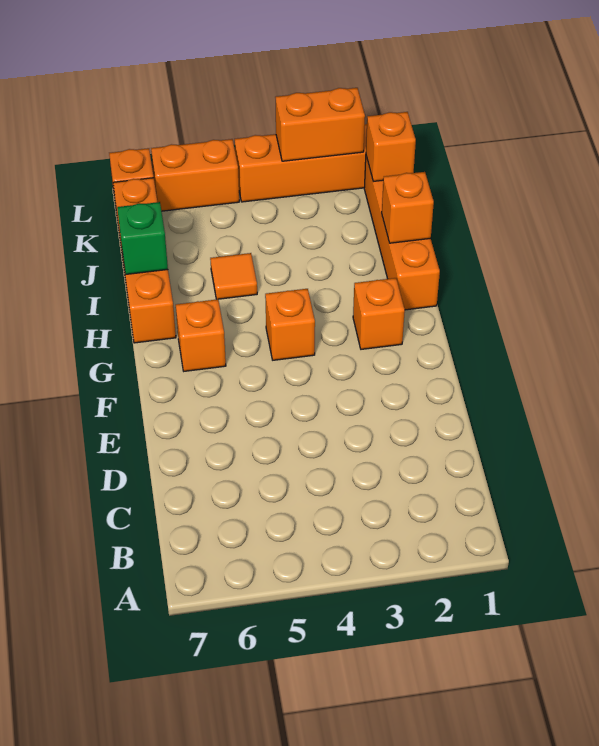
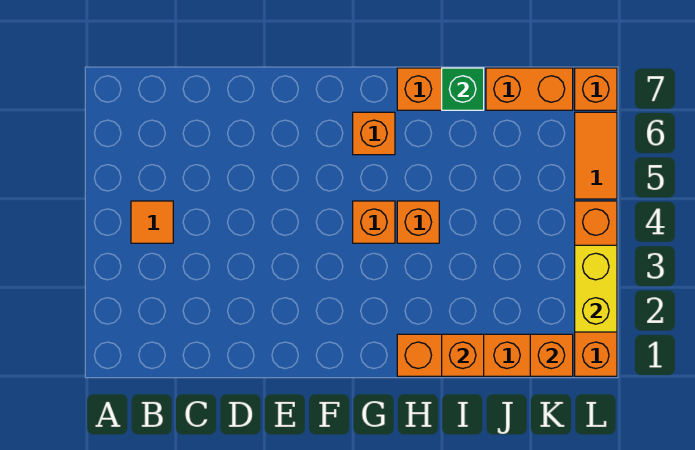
orange 1x1 brick [353,278,405,349] -> orange 1x1 brick moved to [397,201,439,243]
orange 1x1 tile [210,253,257,299] -> orange 1x1 tile moved to [131,201,173,243]
orange 1x2 brick [275,88,365,161] -> yellow 1x2 brick [575,245,617,332]
orange 1x2 brick [151,139,239,211] -> orange 1x2 tile [575,112,617,199]

